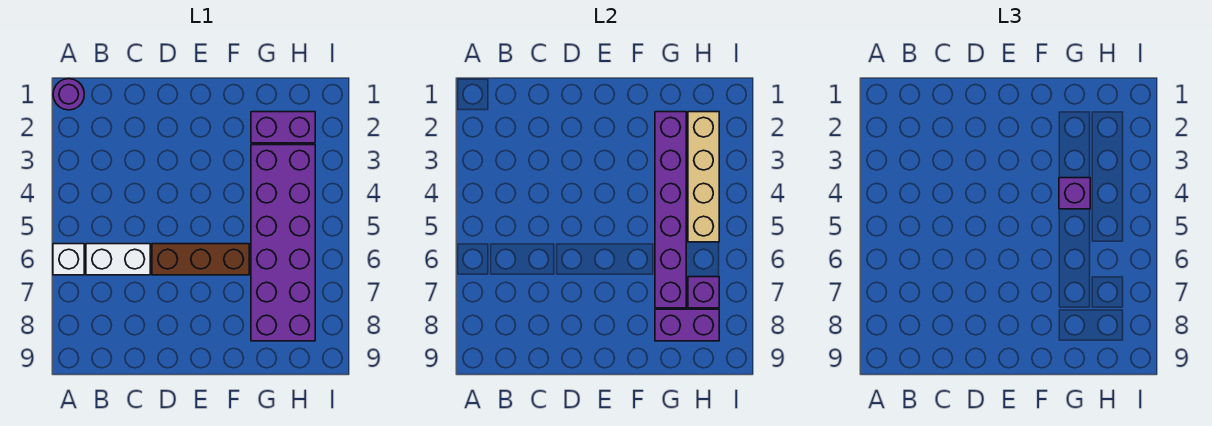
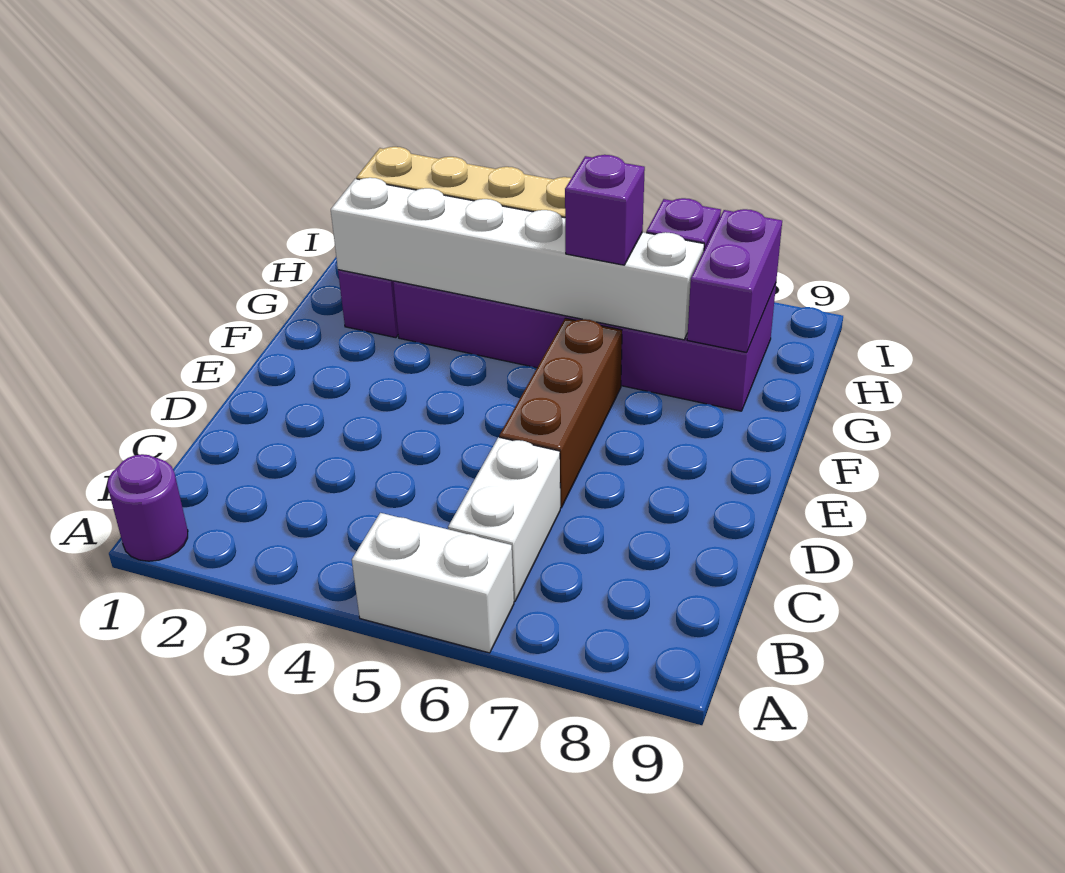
white 1x1 brick [53,244,84,275] -> white 1x2 brick [352,513,514,653]
purple 1x6 brick [655,112,686,308] -> white 1x6 brick [331,178,704,340]
purple 1x1 brick [1059,178,1090,209] -> purple 1x1 brick moved to [565,155,645,265]

